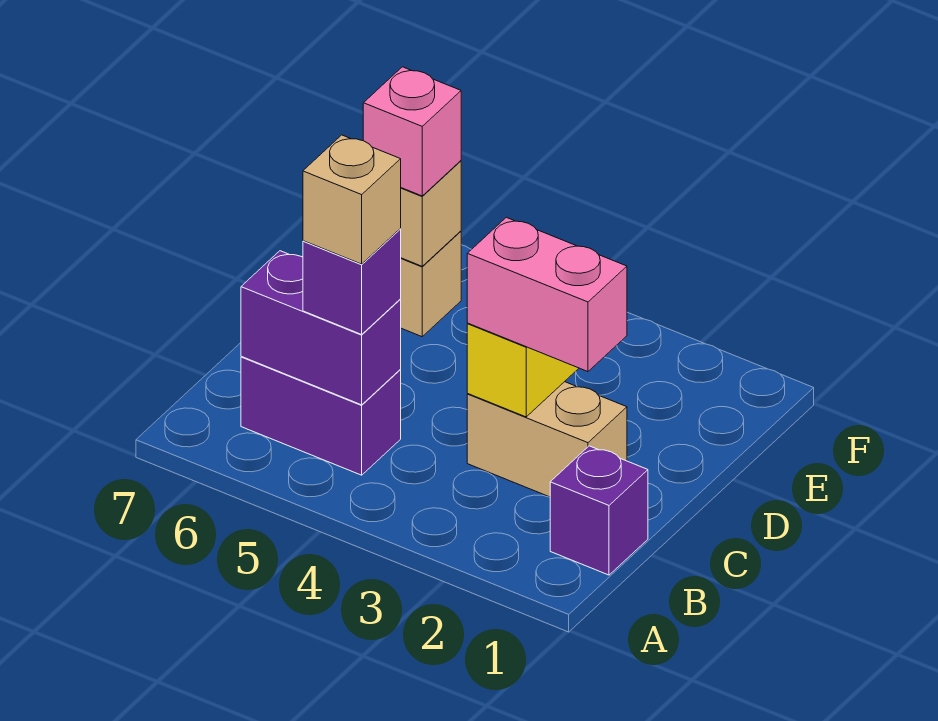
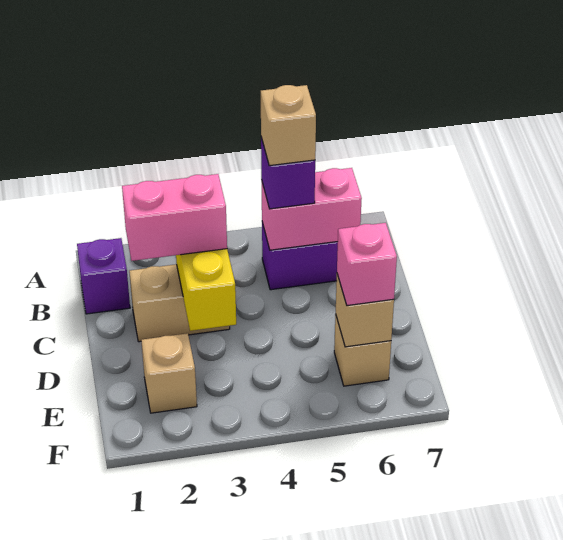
purple 1x2 brick [241,251,401,405] -> pink 1x2 brick [262,168,362,250]
none -> tan 1x1 brick [141,333,197,413]

